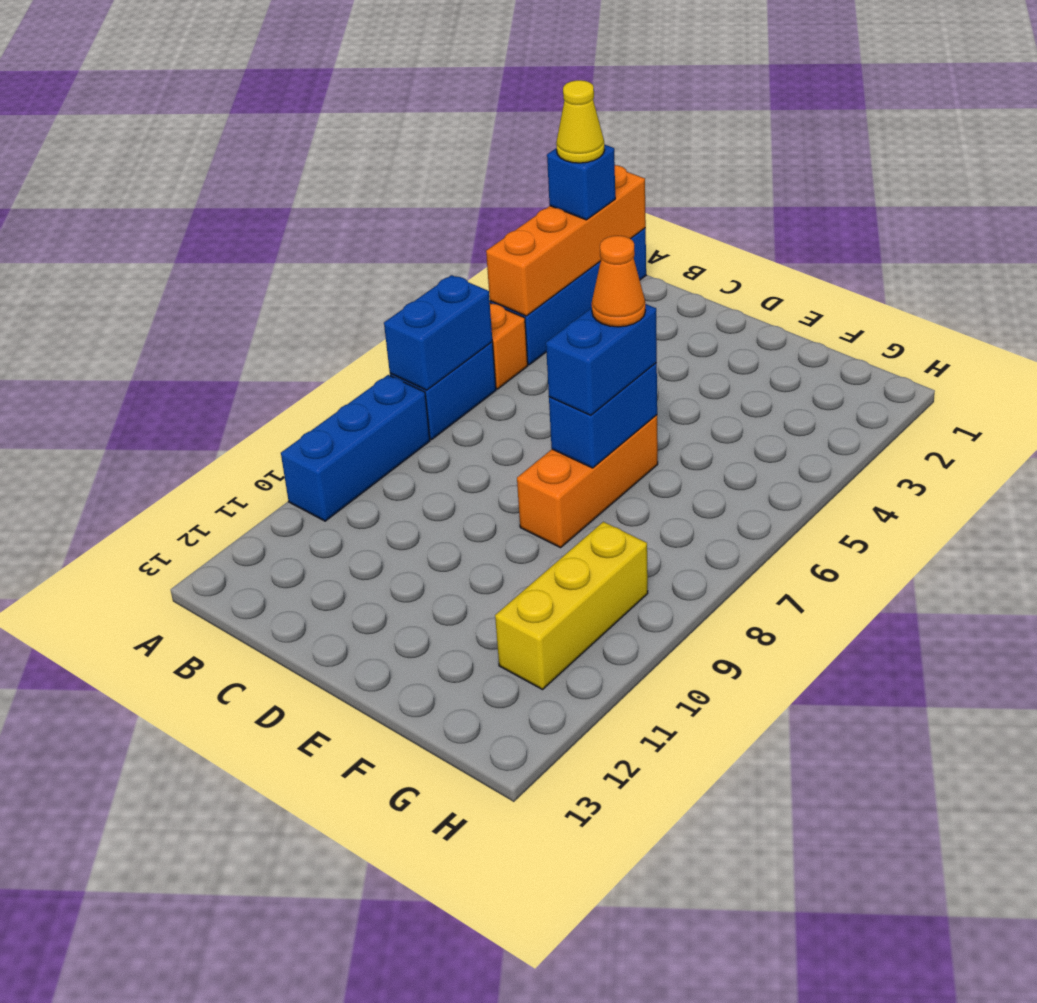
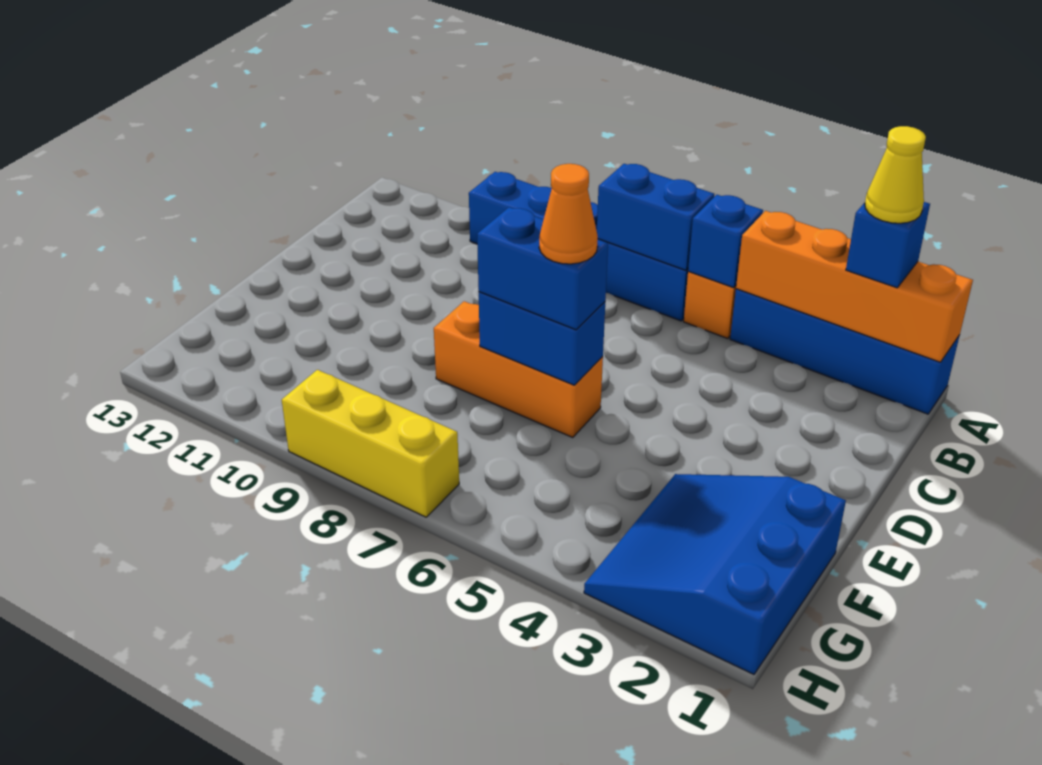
none -> blue 1x1 brick [688,195,763,288]
none -> blue 3x3 slope [584,474,846,674]
yellow 1x3 brick [495,522,648,689] -> yellow 1x3 brick moved to [282,370,459,517]

